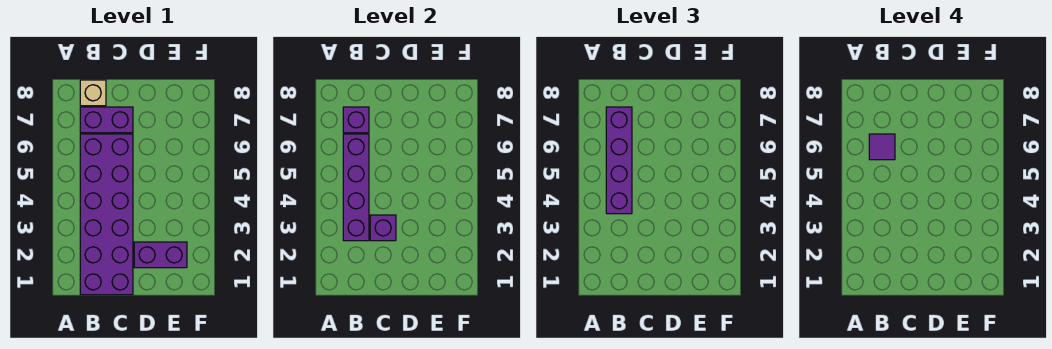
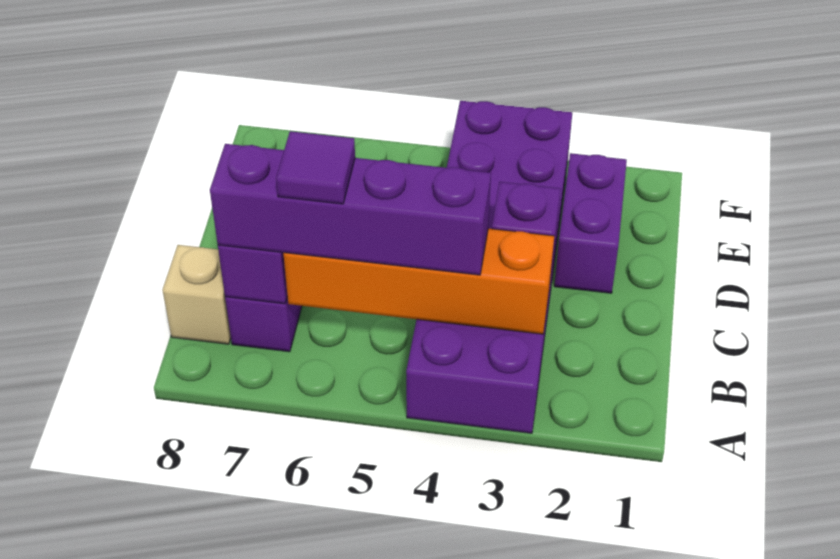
purple 2x6 brick [80,134,133,295] -> purple 2x6 brick turned to [406,101,572,433]
purple 1x4 brick [343,134,369,241] -> orange 1x4 brick [283,228,554,334]

